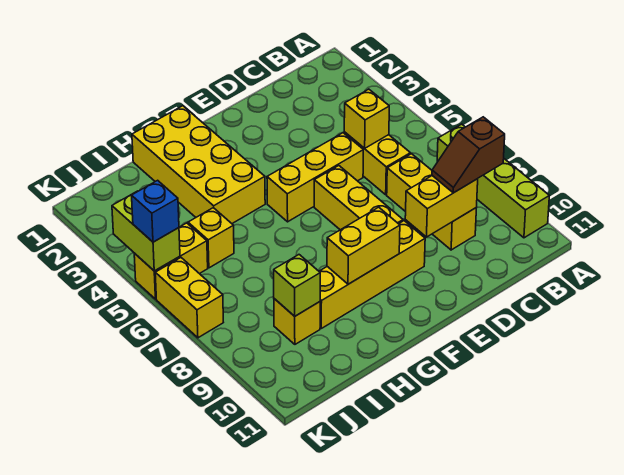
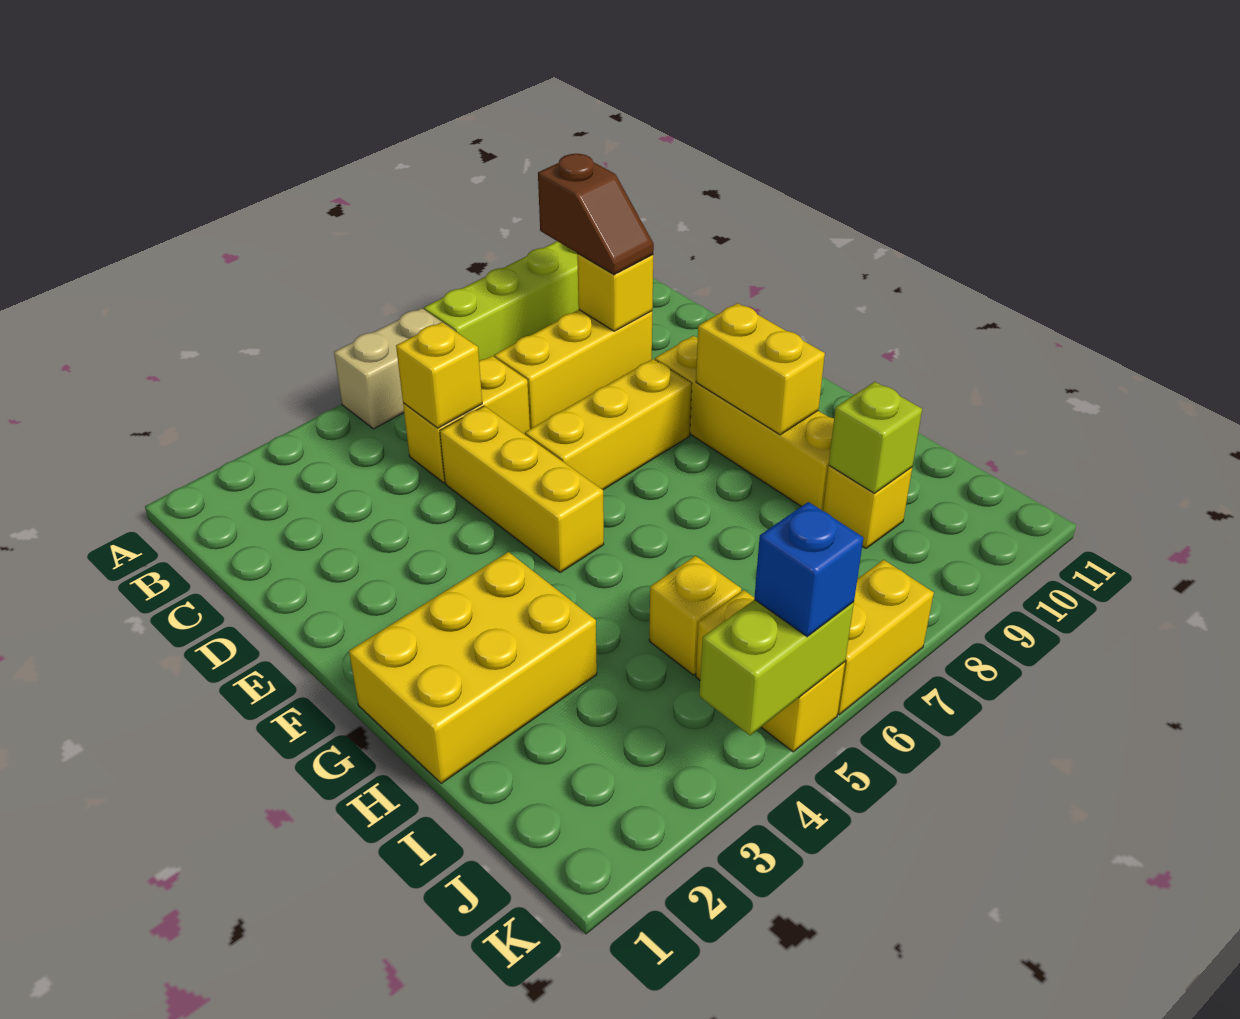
none -> tan 1x2 brick [334,308,452,429]
yellow 1x2 brick [405,176,478,237] -> yellow 1x1 brick [577,254,653,331]
yellow 2x4 brick [132,106,265,223] -> yellow 2x3 brick [349,552,597,783]

